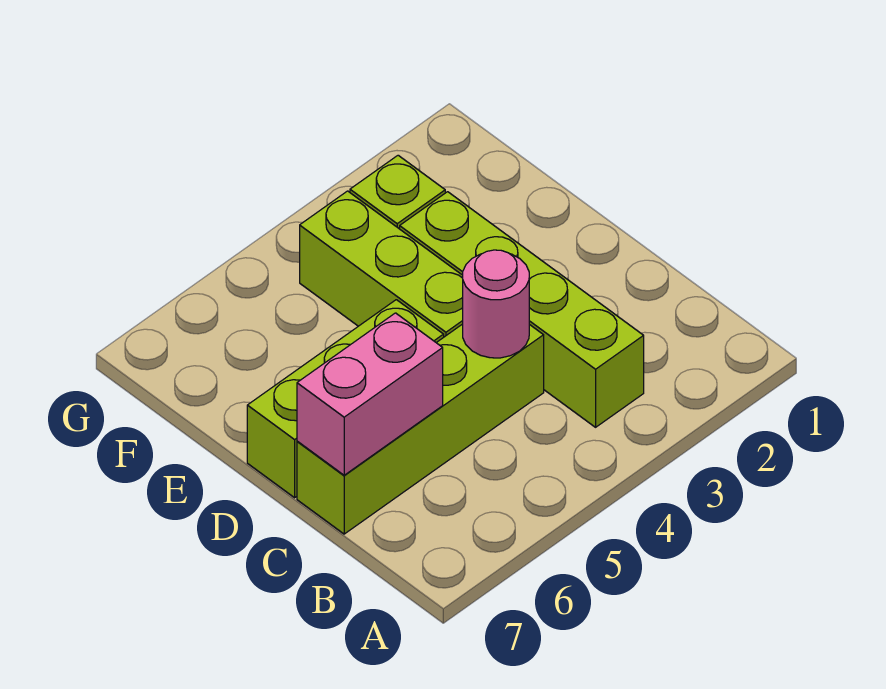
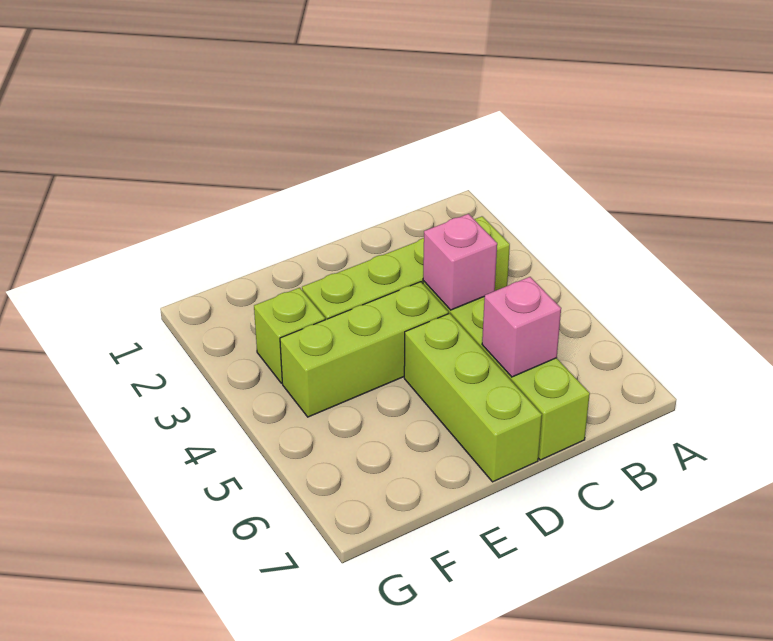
pink 1x1 round brick [463,250,529,358] -> pink 1x1 brick [423,214,497,310]
pink 1x2 brick [297,313,443,475] -> pink 1x1 brick [482,277,561,377]

